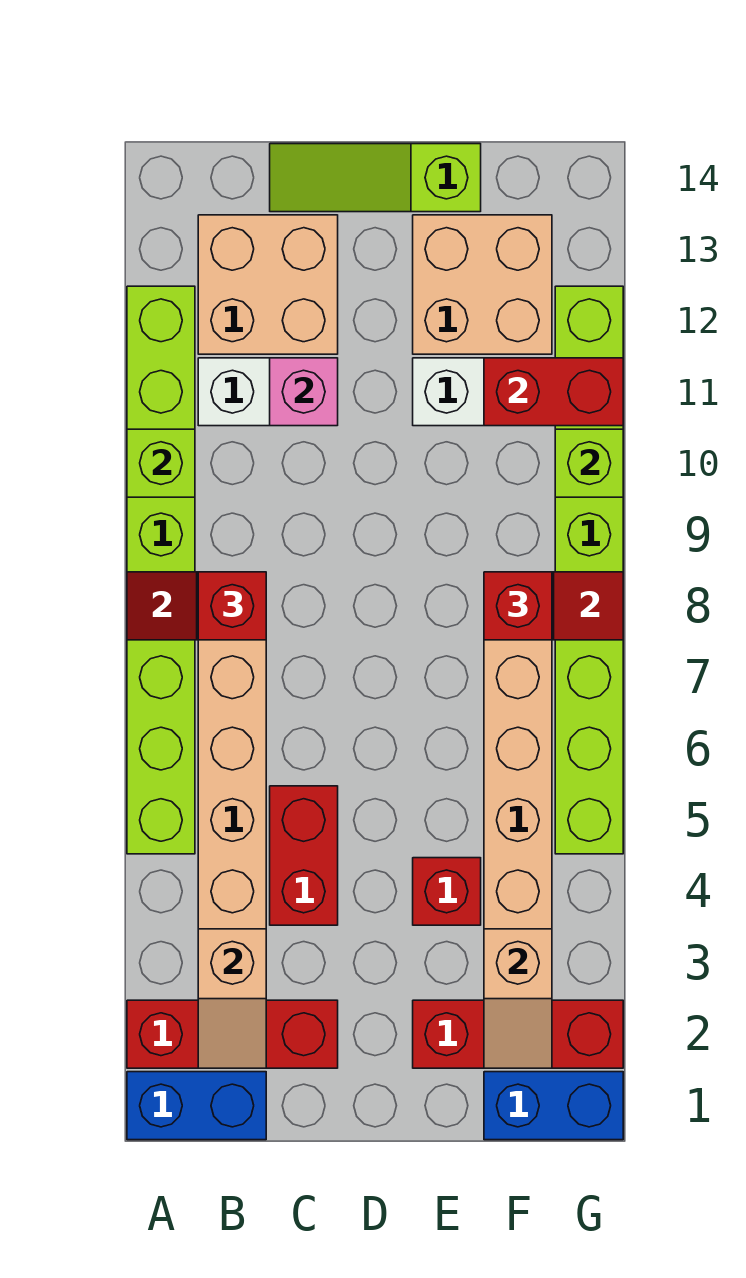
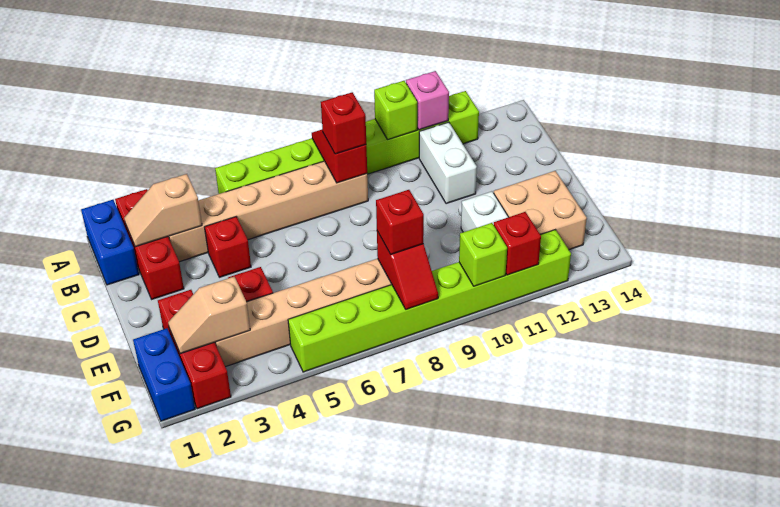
tan 2x2 brick [198,215,338,354] -> none
red 1x2 brick [270,786,338,925] -> red 1x1 brick [205,217,251,277]
pink 1x1 brick [270,358,338,426] -> pink 1x1 brick moved to [406,71,449,130]
lime 1x3 slope [270,144,481,212] -> none
red 1x2 brick [484,358,623,426] -> red 1x1 brick [494,212,541,275]

